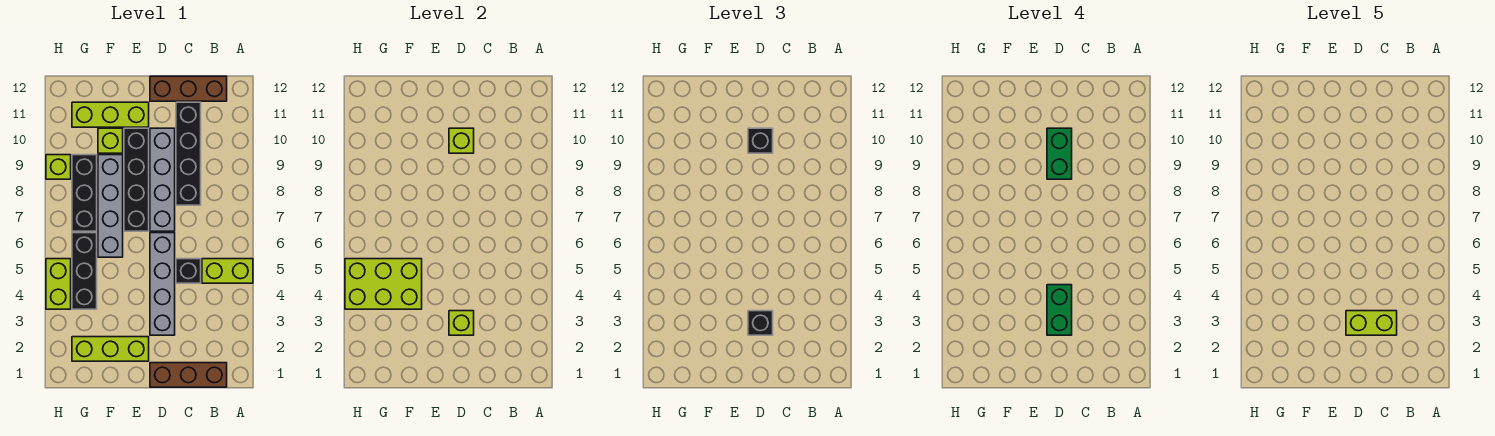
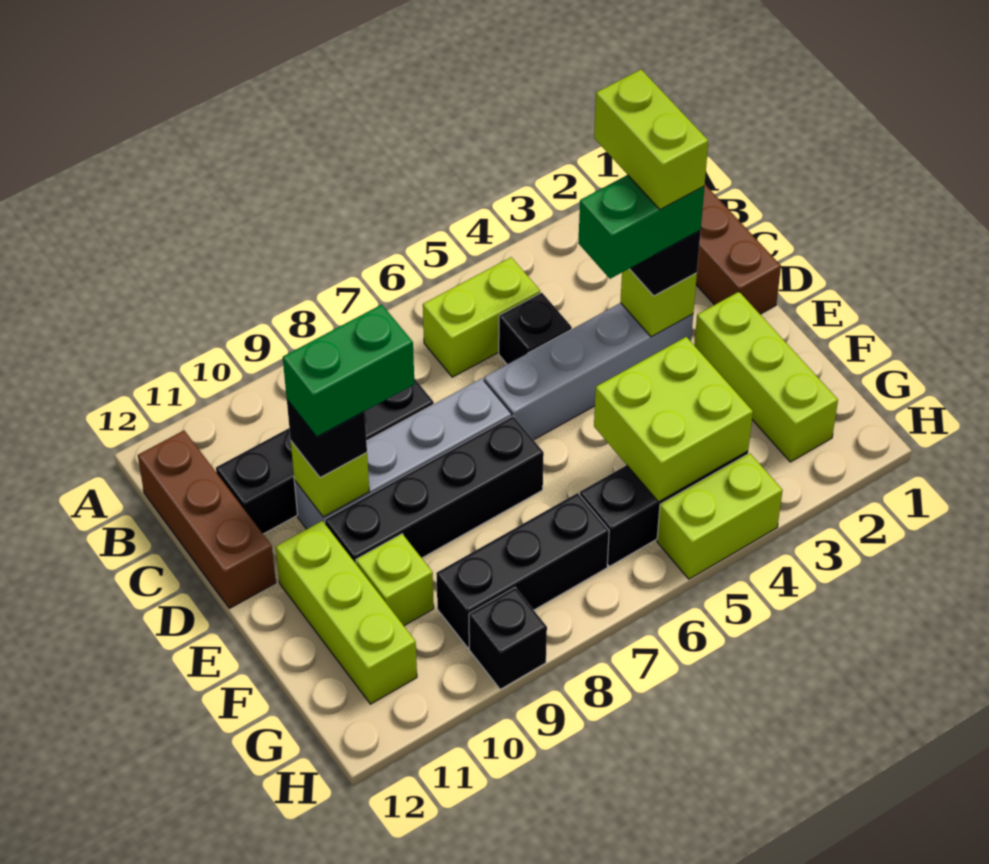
lime 1x2 brick [202,259,253,283] -> lime 1x2 brick turned to [423,257,540,377]
lime 2x3 brick [345,259,422,309] -> lime 2x2 brick [594,337,753,502]
grey 1x4 brick [98,155,123,257] -> none
lime 1x1 brick [46,155,71,179] -> black 1x1 brick [469,588,547,689]

